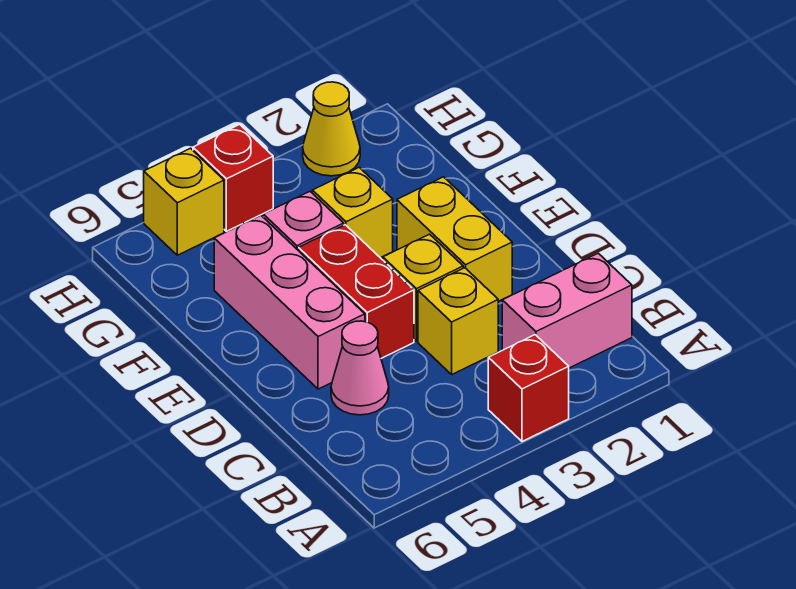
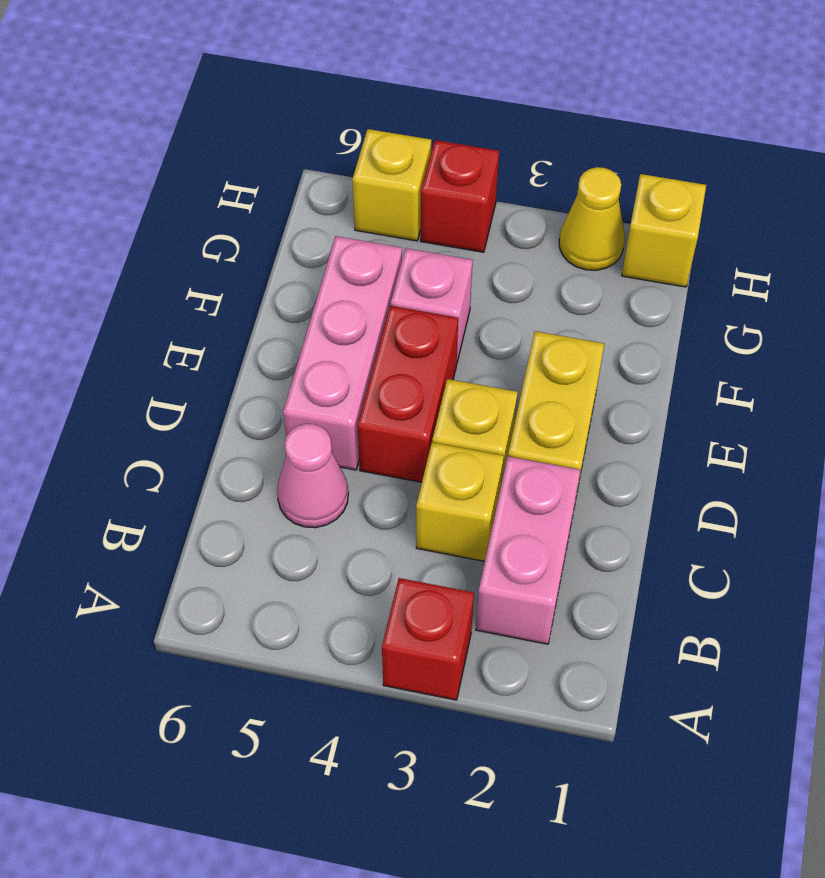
pink 1x2 brick [502,253,632,368] -> pink 1x2 brick turned to [476,456,580,644]
yellow 1x1 brick [312,167,393,258] -> yellow 1x1 brick moved to [622,174,706,287]

